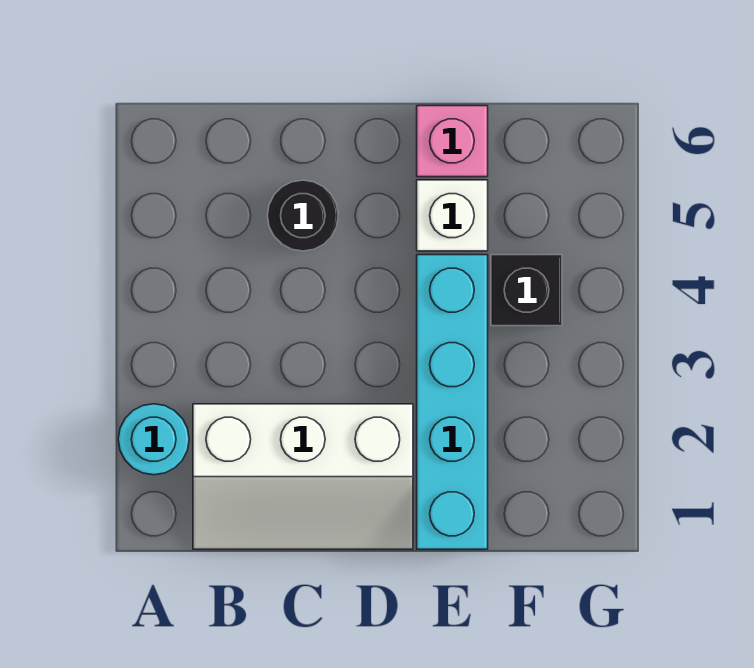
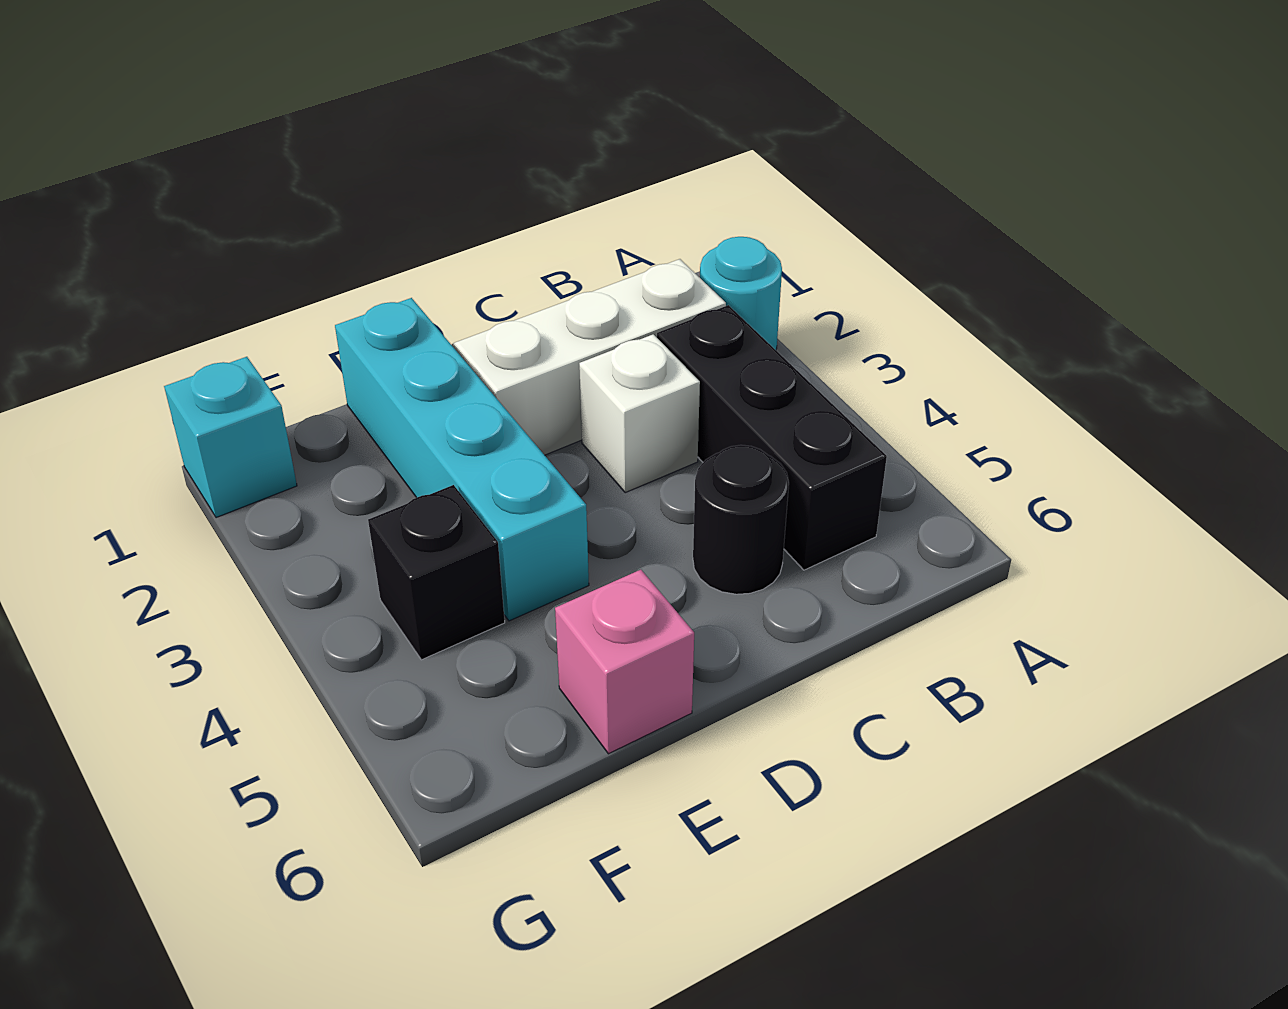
none -> black 1x3 brick [657,305,887,570]
white 1x1 brick [417,180,488,251] -> white 1x1 brick moved to [579,334,700,493]
none -> cyan 1x1 brick [164,357,297,518]

